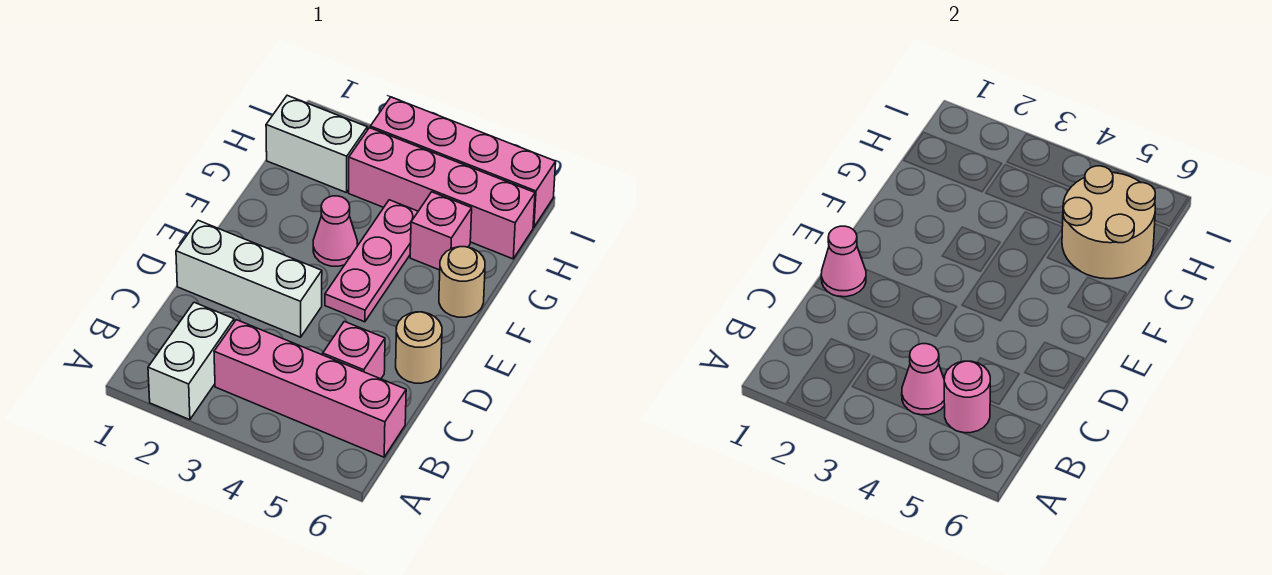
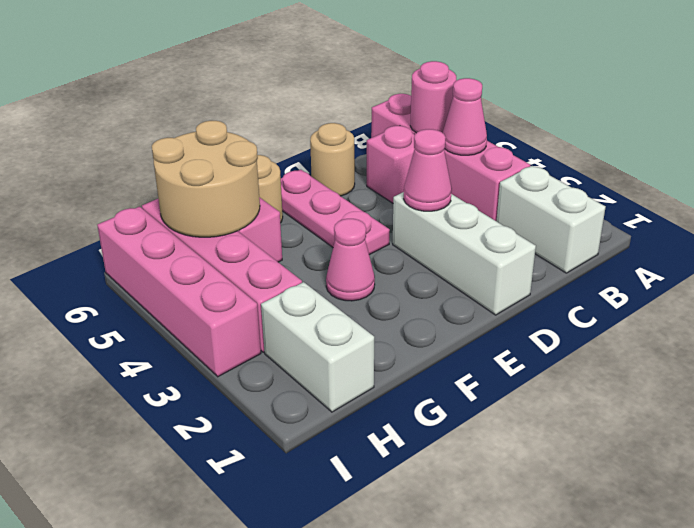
white 1x2 brick [148,302,234,420] -> white 1x2 brick turned to [497,166,605,273]
pink 1x1 cone [821,226,866,297] -> pink 1x1 cone moved to [404,129,452,211]
pink 1x3 plate [325,200,418,322] -> pink 1x3 plate turned to [281,170,390,255]

